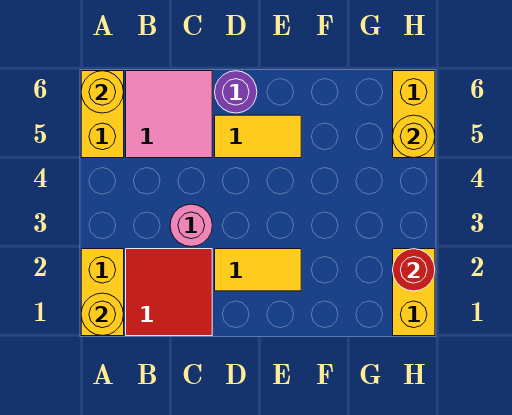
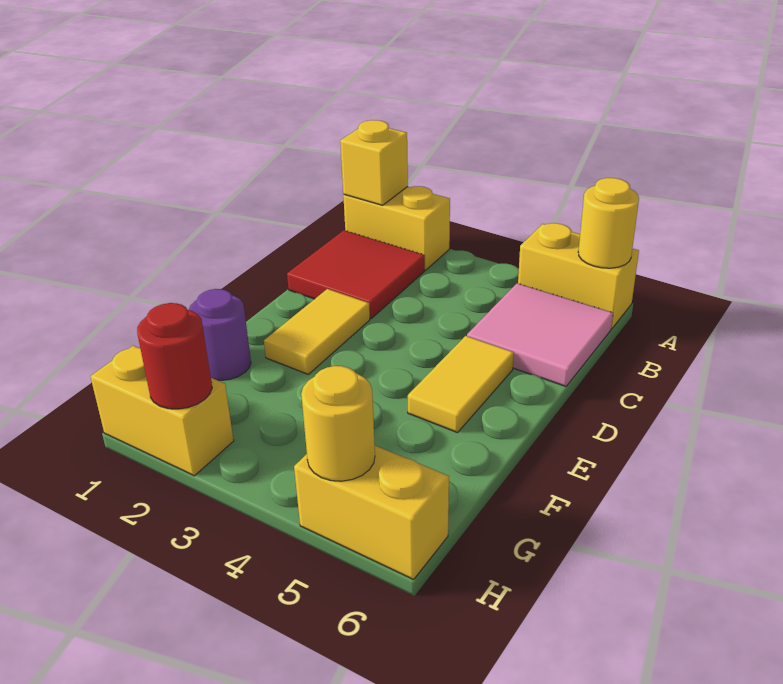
yellow 1x1 round brick [81,293,124,336] -> yellow 1x1 brick [340,120,408,205]
pink 1x1 round brick [170,204,212,247] -> none
purple 1x1 round brick [215,71,257,113] -> purple 1x1 round brick moved to [189,289,251,380]

